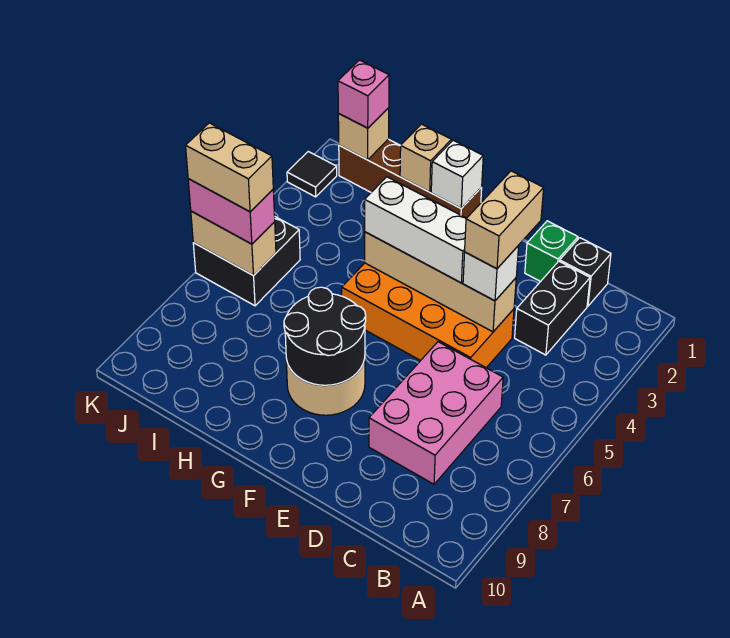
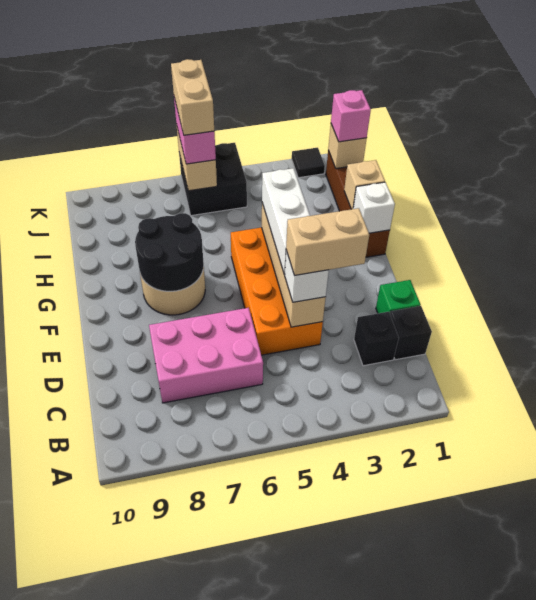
black 1x2 brick [515,261,590,355] -> black 1x1 brick [354,312,399,366]

